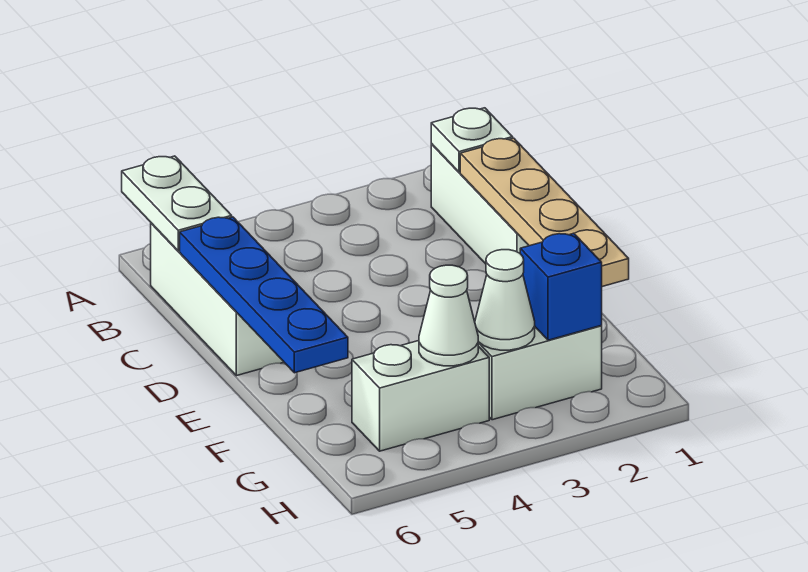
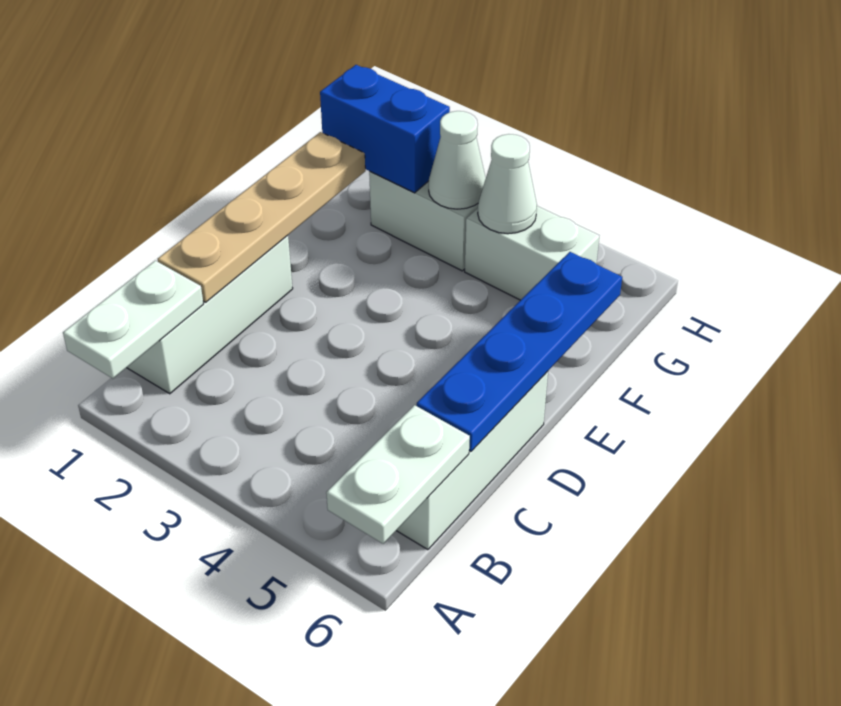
white 1x1 plate [431,108,513,172] -> white 1x2 plate [63,261,203,379]
blue 1x1 brick [520,233,602,340] -> blue 1x2 brick [320,65,450,193]

